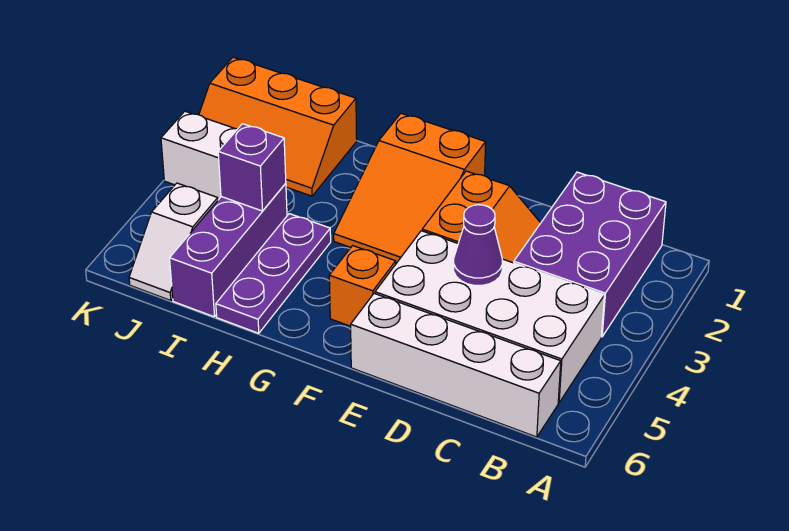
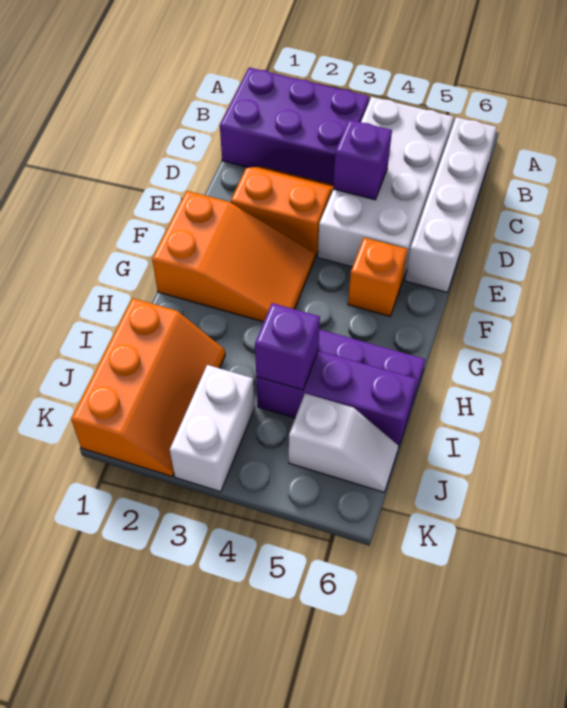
purple 1x1 cone [454,205,502,285] -> purple 1x1 brick [333,120,392,200]

